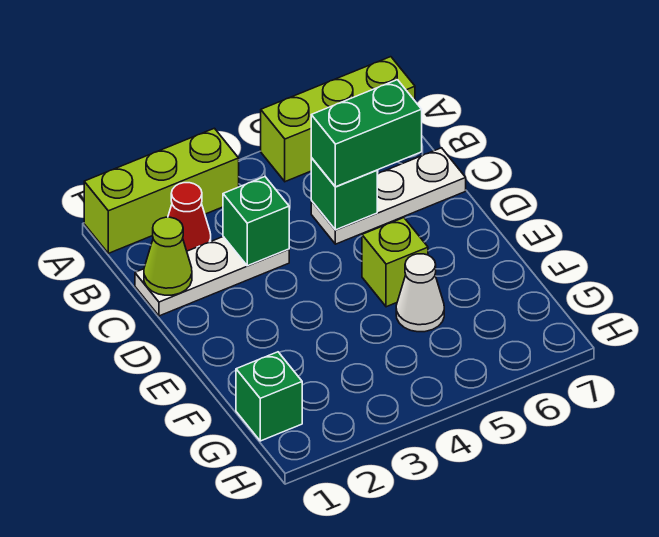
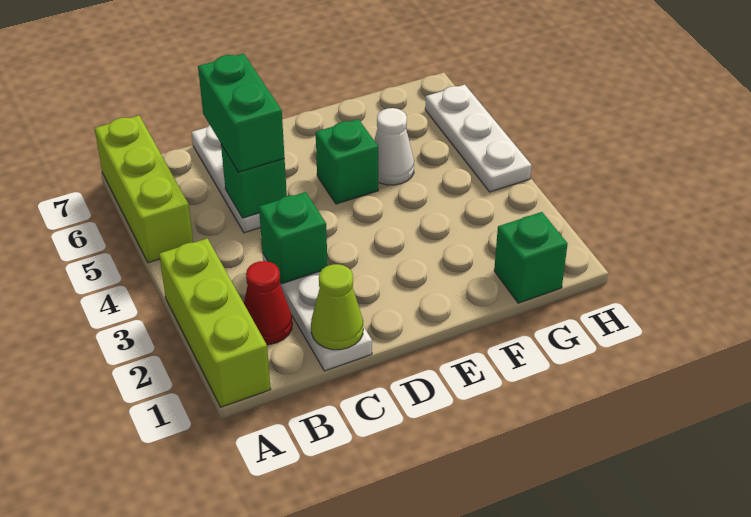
lime 1x1 brick [362,218,428,307] -> green 1x1 brick [316,119,378,204]
none -> white 1x3 plate [425,85,532,192]

